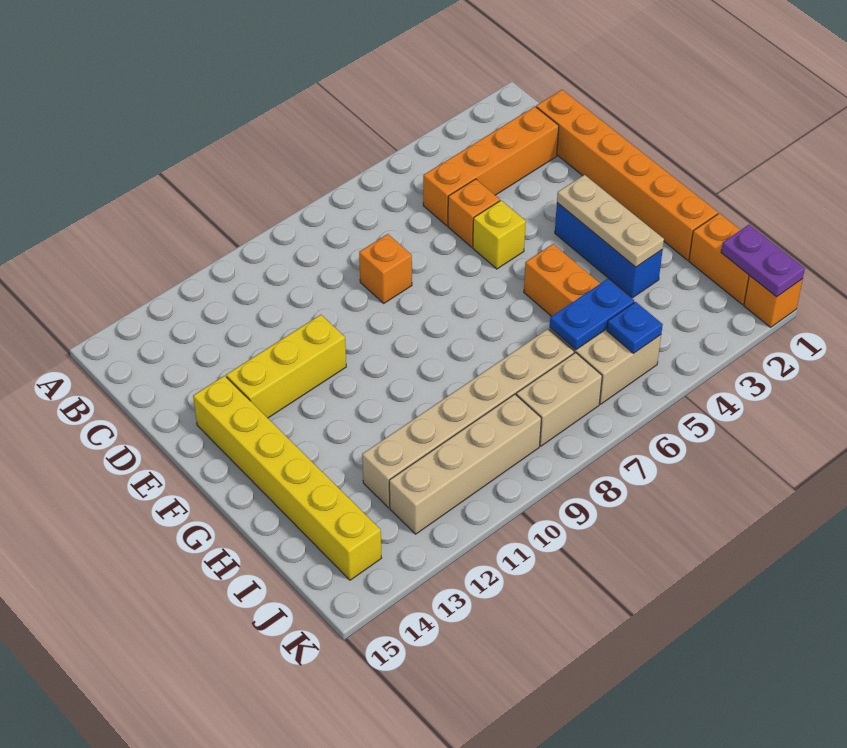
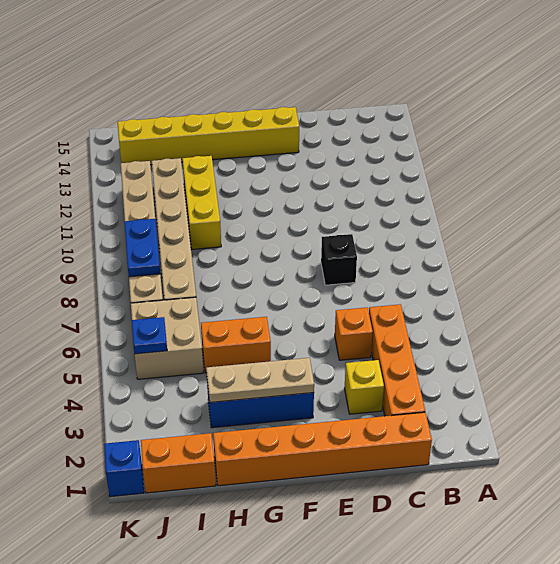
orange 1x1 brick [359,234,412,303] -> black 1x1 brick [321,234,357,285]
yellow 1x1 brick [473,201,526,269] -> yellow 1x1 brick moved to [345,360,384,414]
yellow 1x3 brick [226,315,346,418] -> yellow 1x3 brick moved to [182,156,221,249]
blue 1x2 plate [550,279,634,350] -> blue 1x2 plate moved to [124,219,160,277]
purple 1x2 plate [721,225,805,297] -> none
orange 1x1 brick [744,276,803,327] -> blue 1x1 brick [104,440,144,497]

